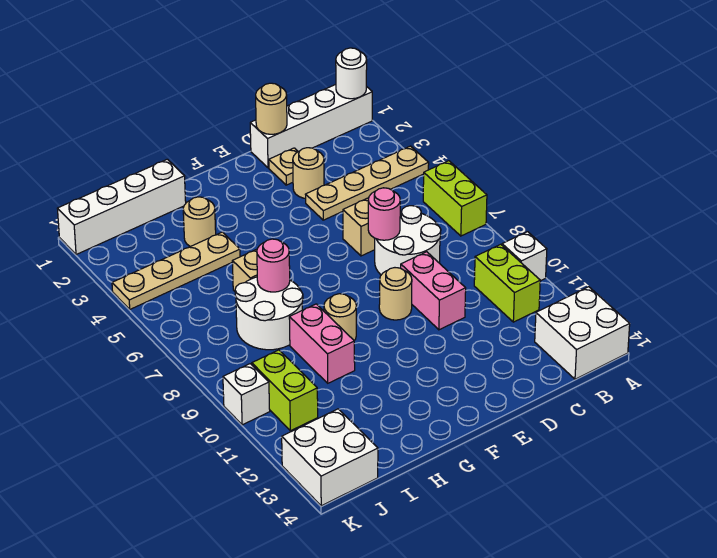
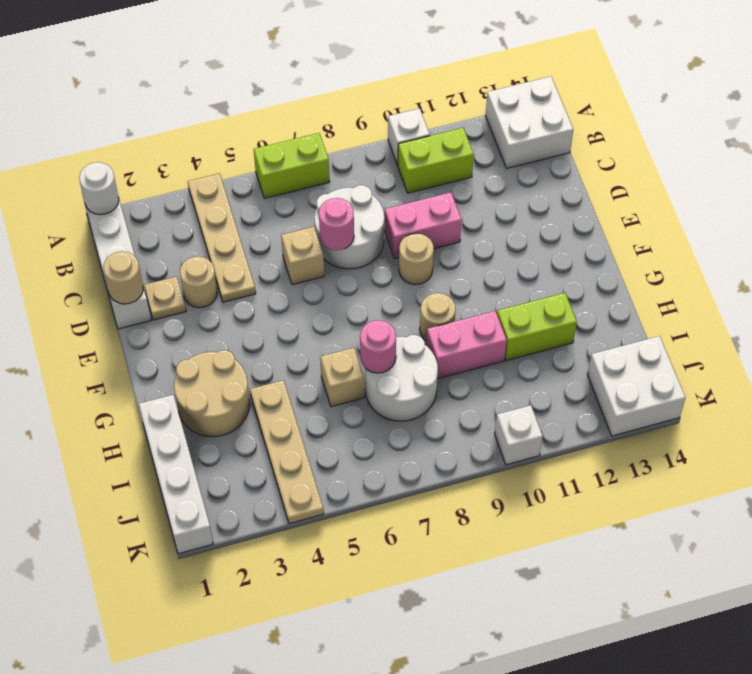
tan 1x1 round brick [183,197,216,247] -> tan 2x2 round brick [174,350,250,437]
lime 1x2 brick [252,350,318,431] -> lime 1x2 brick moved to [497,293,577,360]

